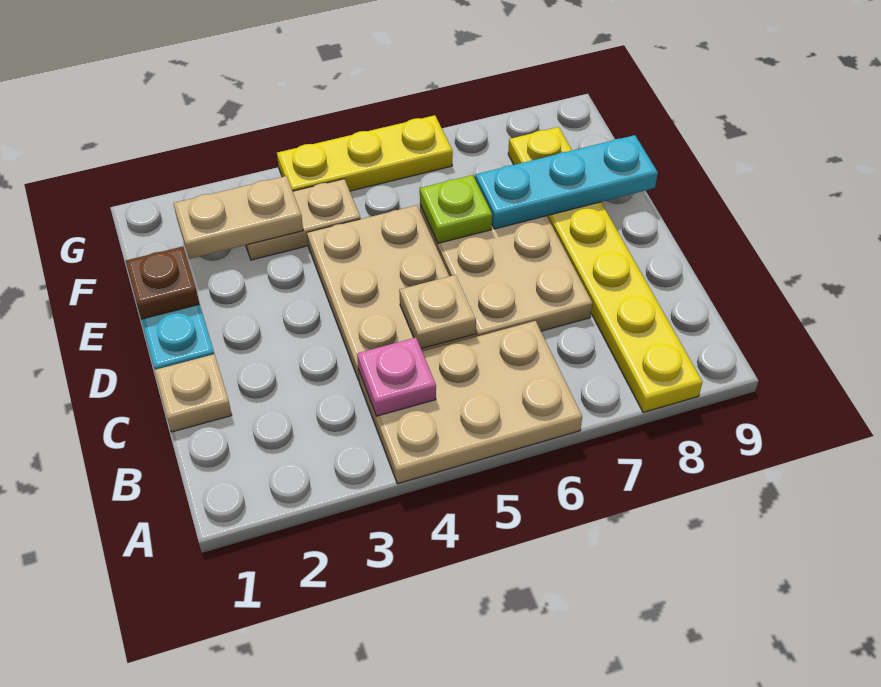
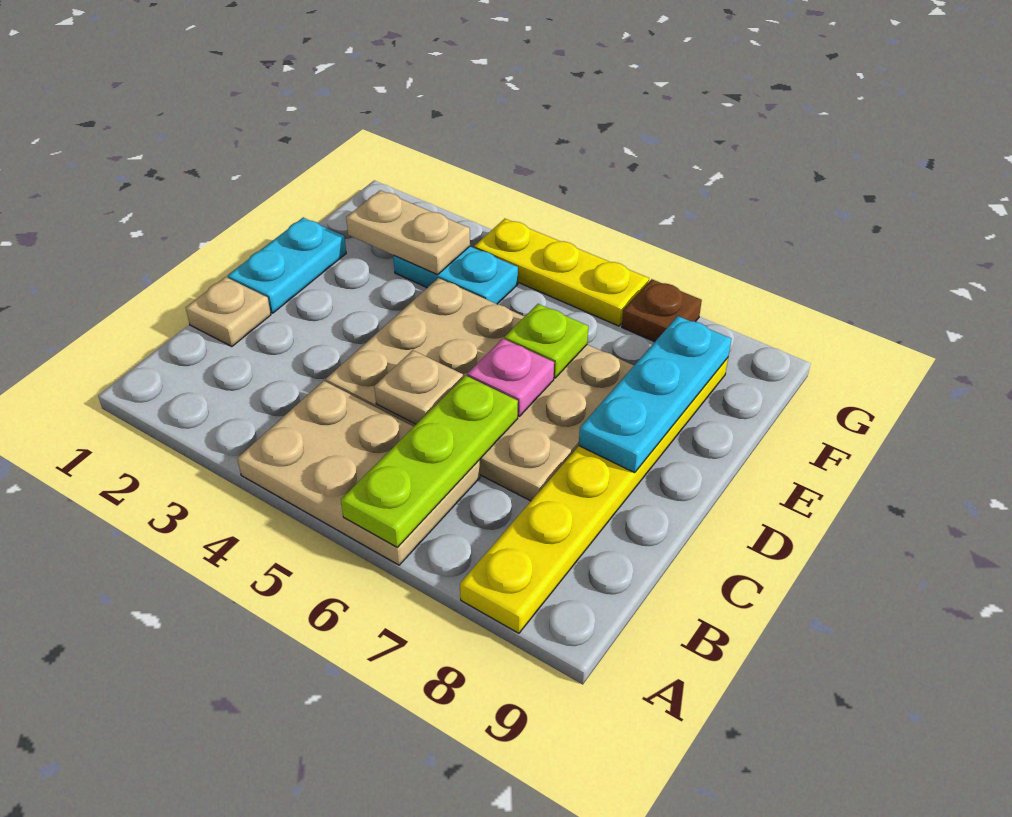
none -> lime 1x3 plate [341,376,518,547]
pink 1x1 plate [357,338,436,416] -> pink 1x1 plate moved to [467,339,554,416]
brown 1x1 plate [126,247,199,319] -> brown 1x1 plate moved to [622,279,702,342]
cyan 1x3 plate [475,135,658,229] -> cyan 1x3 plate turned to [579,316,731,473]
tan 1x2 plate [246,179,360,260] -> cyan 1x2 plate [393,247,518,304]

